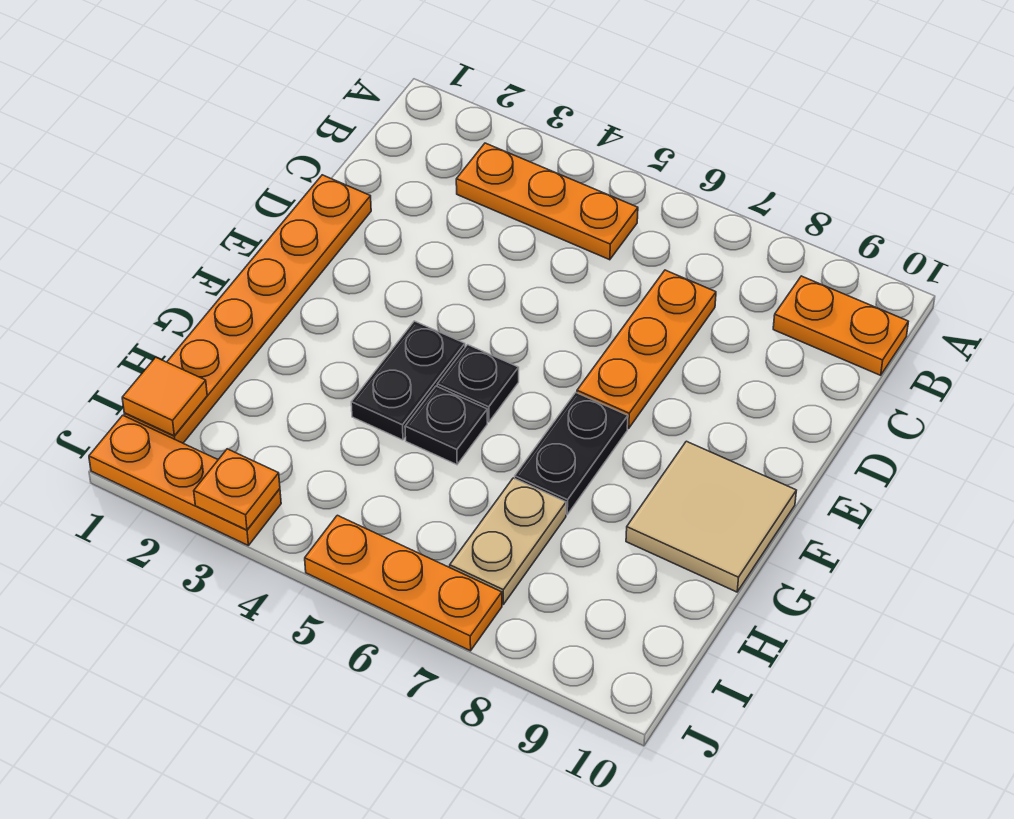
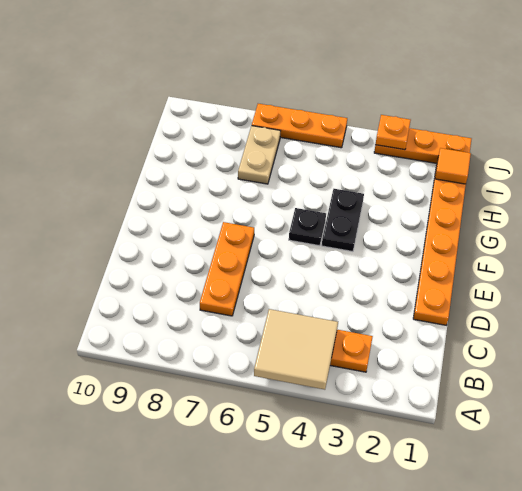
orange 1x2 plate [773,276,908,375] -> none
black 1x2 plate [515,393,628,515] -> none
tan 2x2 tile [626,441,796,592] -> tan 2x2 tile moved to [254,309,338,390]
black 1x1 plate [405,386,487,465] -> none

